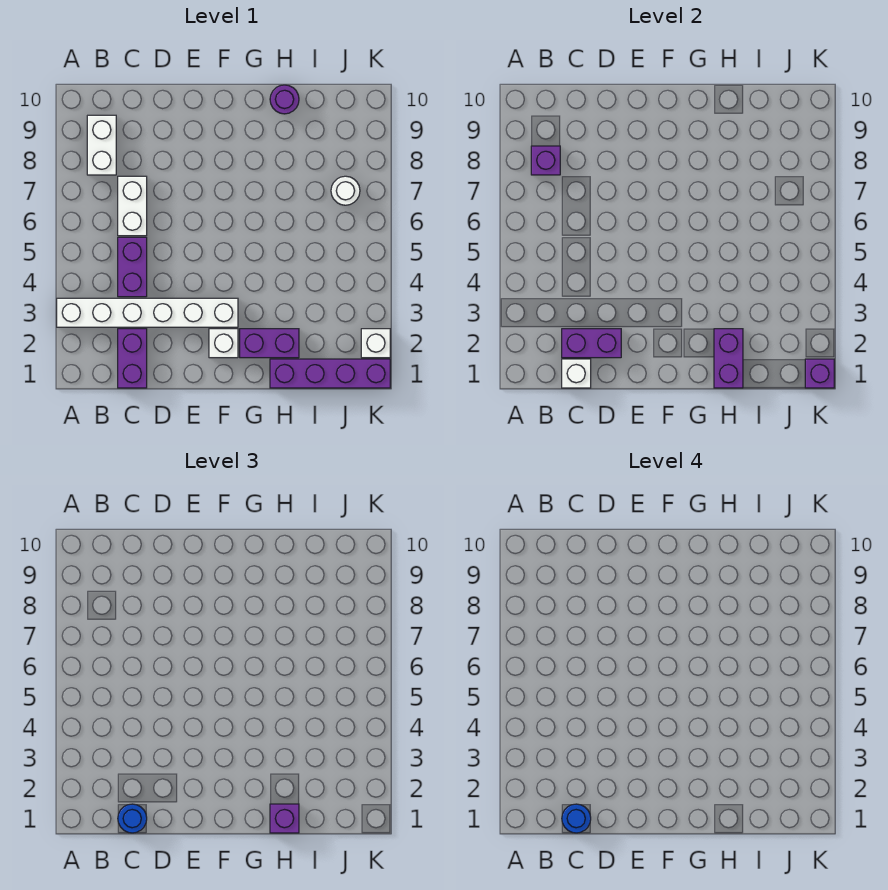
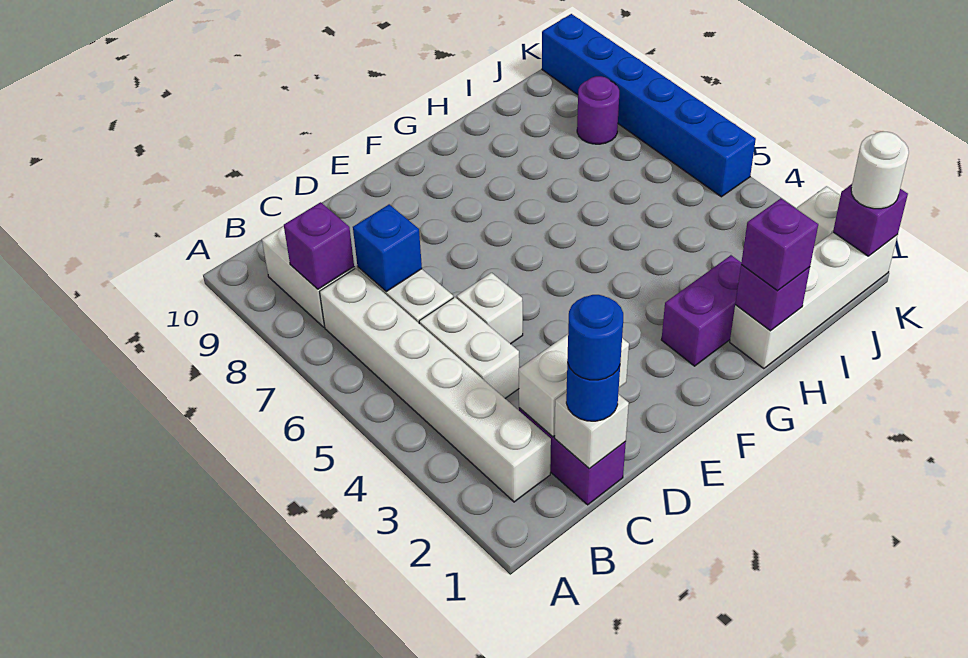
white 1x6 brick [57,298,238,327] -> white 1x6 brick turned to [320,268,551,502]
purple 1x2 brick [562,329,621,358] -> white 1x2 brick [519,334,629,437]
purple 1x2 brick [118,237,147,297] -> white 1x2 brick [419,297,519,398]
none -> blue 1x1 brick [353,204,422,292]
white 1x1 brick [209,329,238,358] -> white 1x1 brick moved to [457,273,523,344]
purple 1x4 brick [270,359,390,388] -> white 1x4 brick [730,232,898,369]
purple 1x2 brick [714,329,743,388] -> purple 1x1 brick [735,265,810,331]
purple 1x1 round brick [270,85,299,114] -> purple 1x1 round brick moved to [577,76,619,144]
white 1x1 round brick [331,176,360,205] -> white 1x1 round brick moved to [851,132,909,209]
none -> blue 1x6 brick [542,14,756,197]

